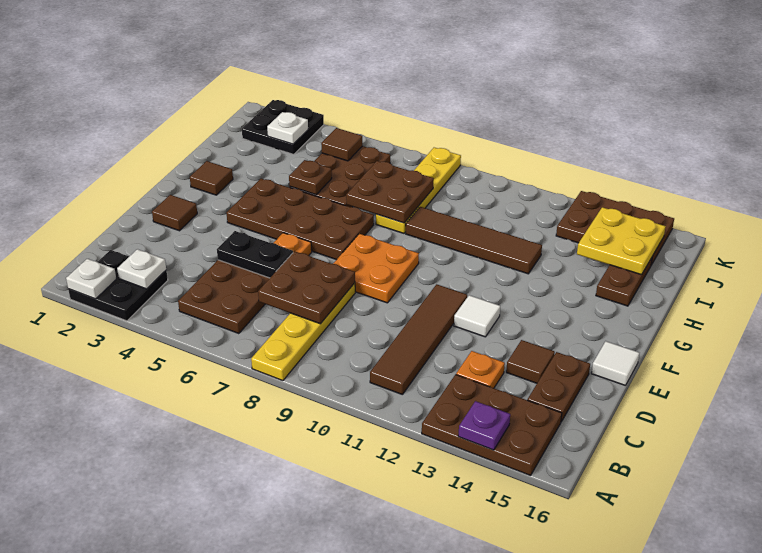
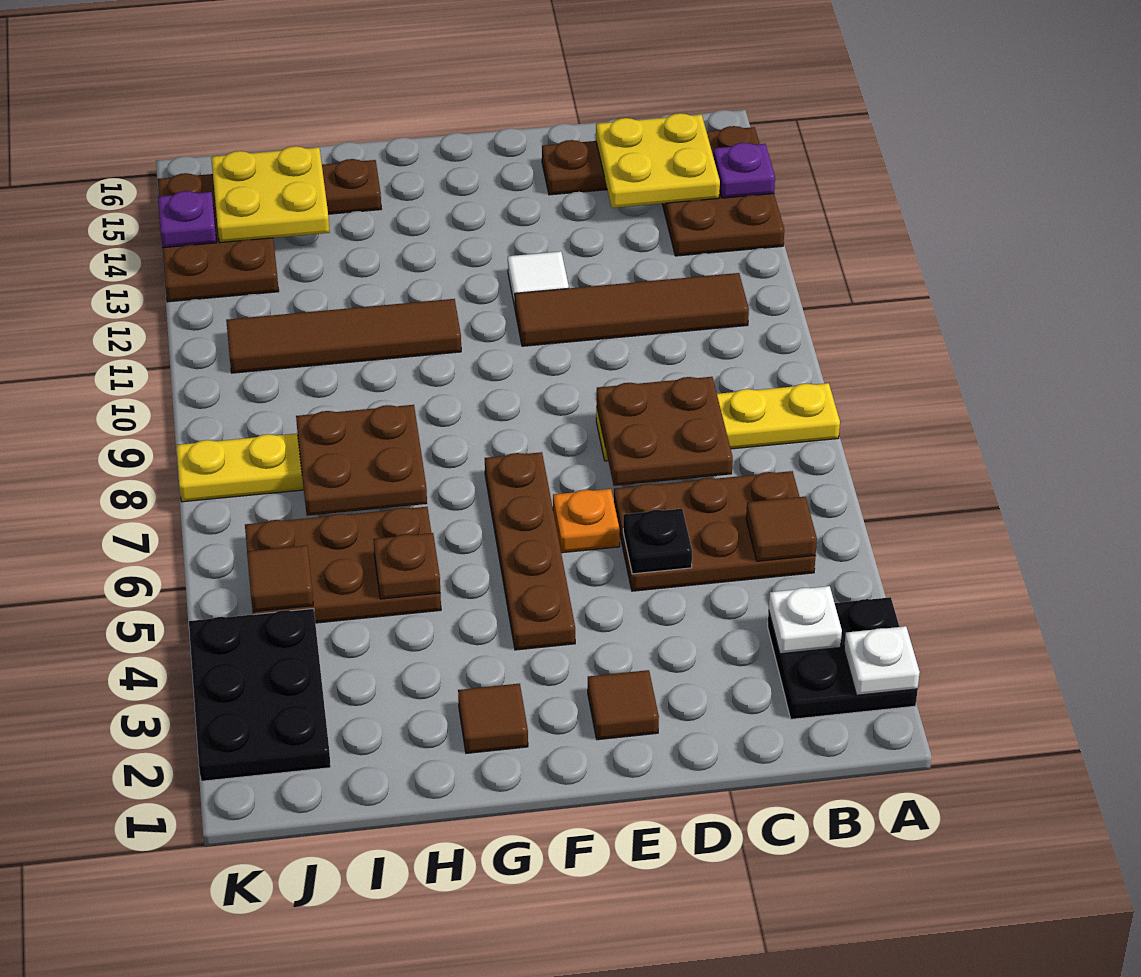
none -> yellow 2x2 plate [596,113,720,208]
orange 1x1 plate [456,351,505,388] -> none
black 1x2 plate [217,231,293,278] -> black 1x1 plate [623,509,692,574]
brown 1x1 tile [506,340,555,383] -> brown 1x1 tile moved to [746,497,817,561]
orange 2x2 plate [333,234,419,303] -> none
white 1x1 tile [591,341,639,386] -> none
brown 2x4 plate [227,179,374,260] -> brown 1x4 plate [485,452,575,650]
brown 1x4 tile [406,207,542,274] -> brown 1x4 tile turned to [226,299,461,373]
black 2x2 plate [242,100,324,154] -> black 2x3 plate [189,609,331,781]
white 1x1 plate [267,112,308,144] -> none
none -> purple 1x1 plate [158,191,217,248]

